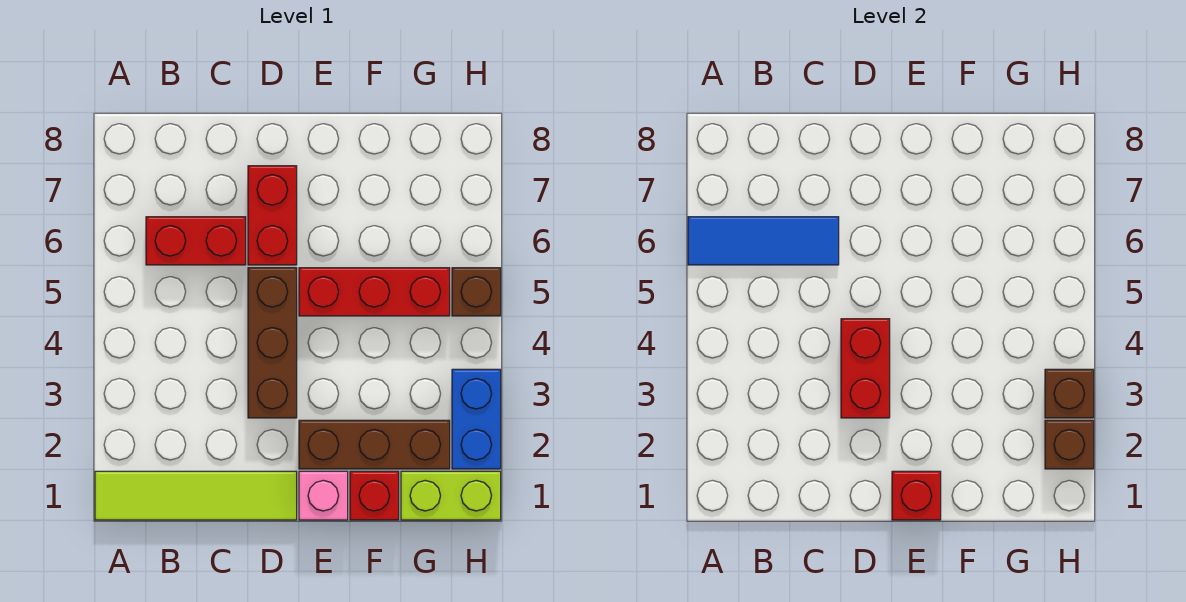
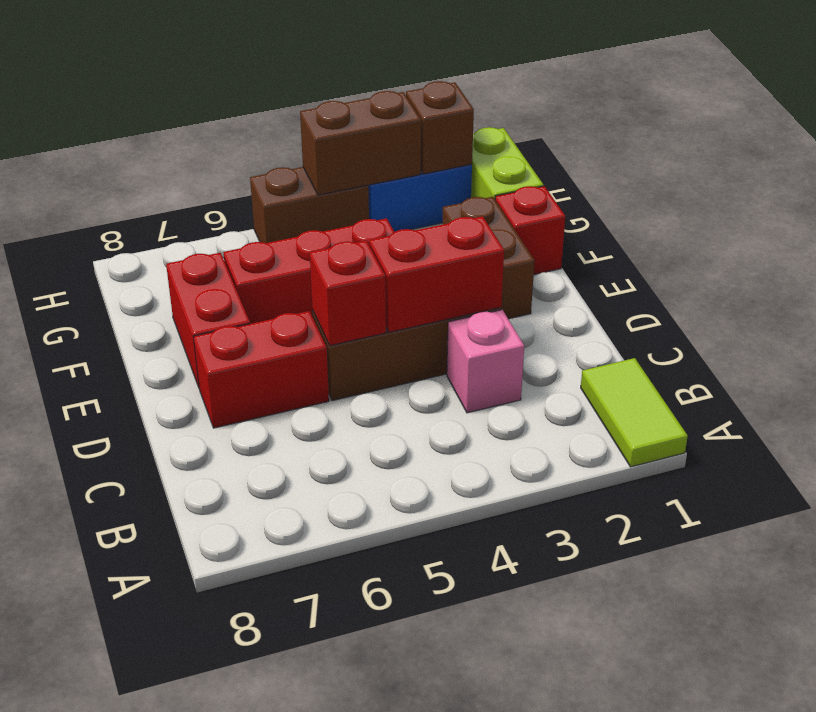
lime 1x4 tile [95,471,297,520] -> lime 1x2 tile [581,358,688,467]
blue 1x3 tile [688,217,839,265] -> none
red 1x2 brick [146,217,246,265] -> red 1x2 brick moved to [166,253,250,387]
pink 1x1 brick [299,471,348,520] -> pink 1x1 brick moved to [447,310,524,413]
red 1x1 brick [892,471,941,520] -> red 1x1 brick moved to [310,241,386,346]
brown 1x3 brick [299,420,450,469] -> brown 1x2 brick [443,197,534,319]
red 1x3 brick [299,268,450,316] -> red 1x3 brick turned to [223,218,394,324]
brown 1x1 brick [1045,369,1094,418] -> brown 1x2 brick [300,91,421,195]
brown 1x1 brick [452,268,501,316] -> brown 1x2 brick [250,167,369,243]

